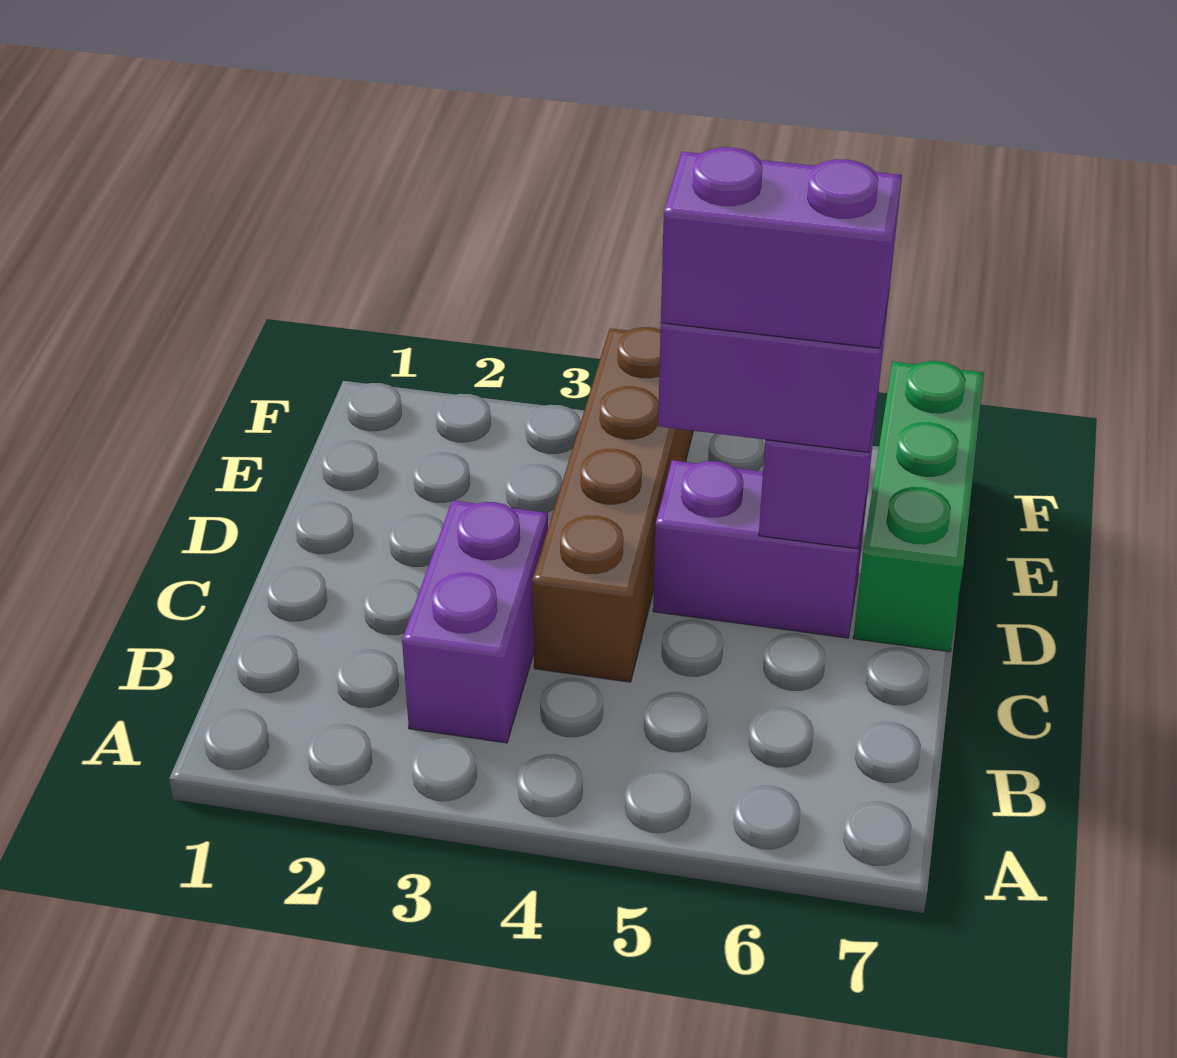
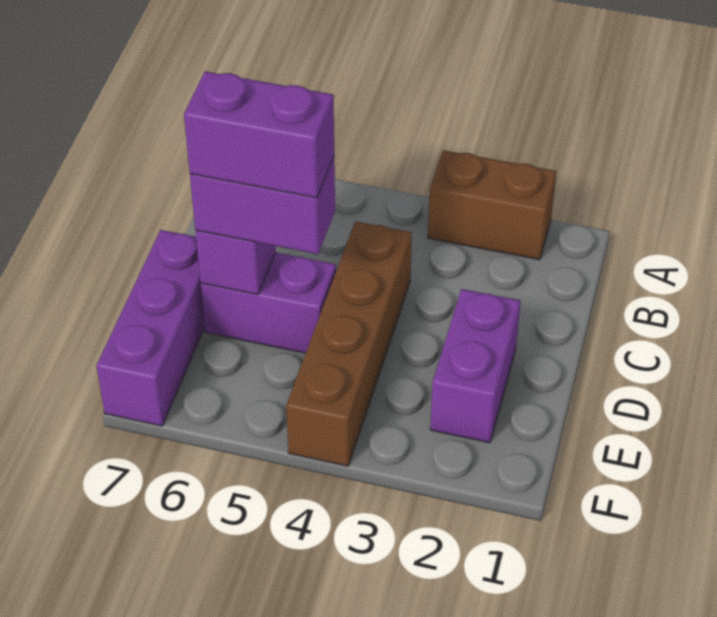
none -> brown 1x2 brick [428,150,557,260]
purple 1x2 brick [402,500,548,743] -> purple 1x2 brick moved to [430,289,521,443]
green 1x3 brick [853,361,984,652] -> purple 1x3 brick [96,230,205,426]

